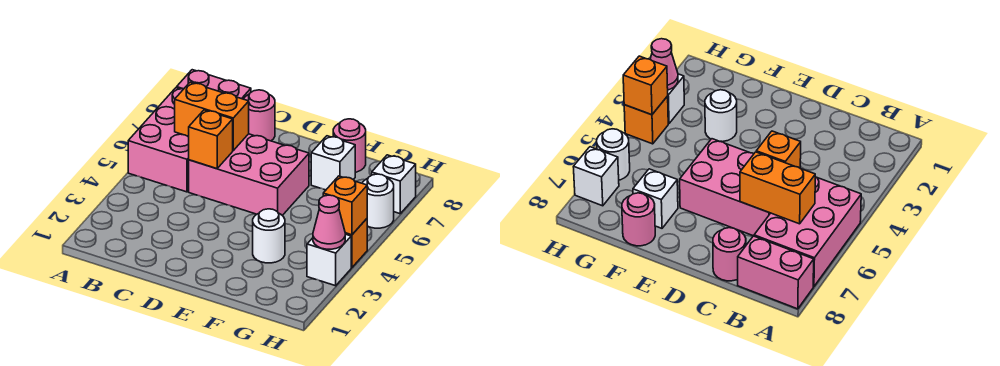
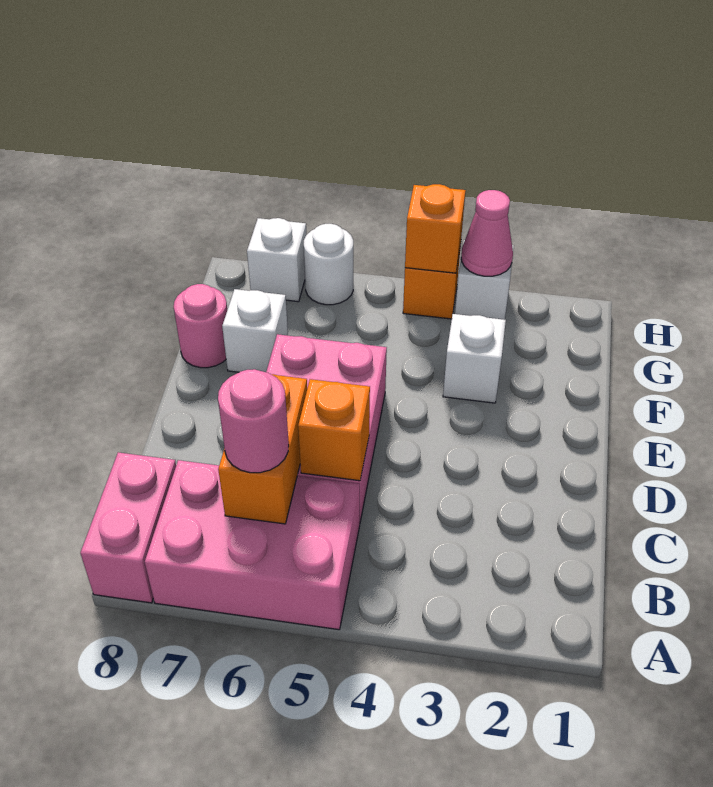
pink 1x1 round brick [244,90,275,141] -> pink 1x1 round brick moved to [218,369,289,473]
white 1x1 round brick [253,209,285,263] -> white 1x1 brick [443,314,506,403]

